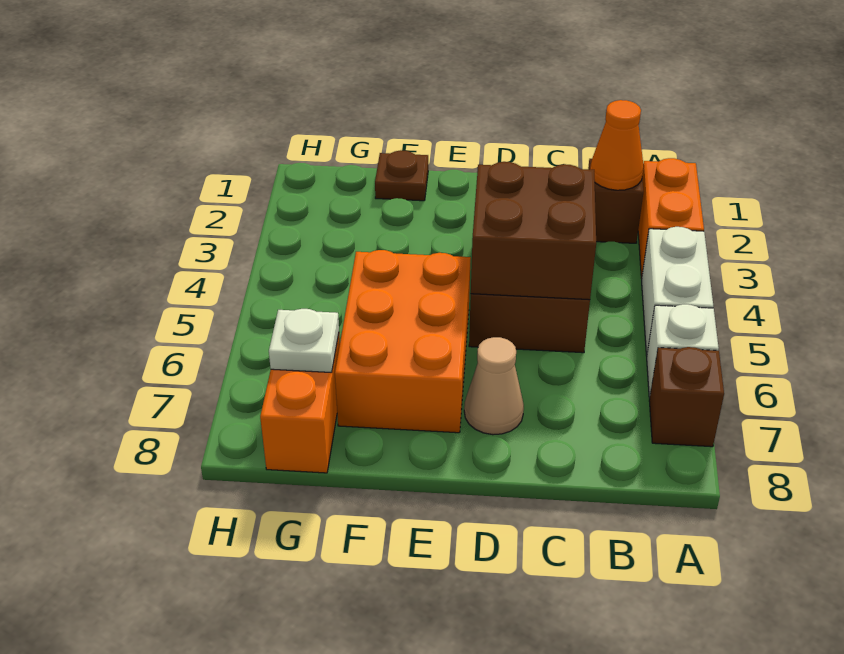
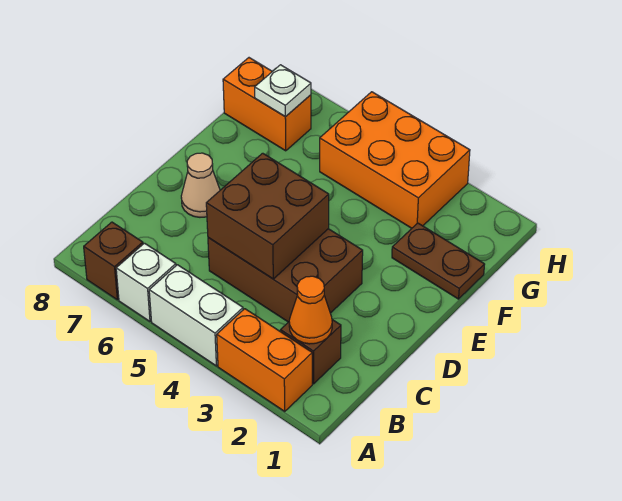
orange 2x3 brick [335,250,471,433] -> orange 2x3 brick moved to [320,92,470,228]
brown 1x1 plate [375,150,428,201] -> brown 1x2 plate [392,223,485,299]

